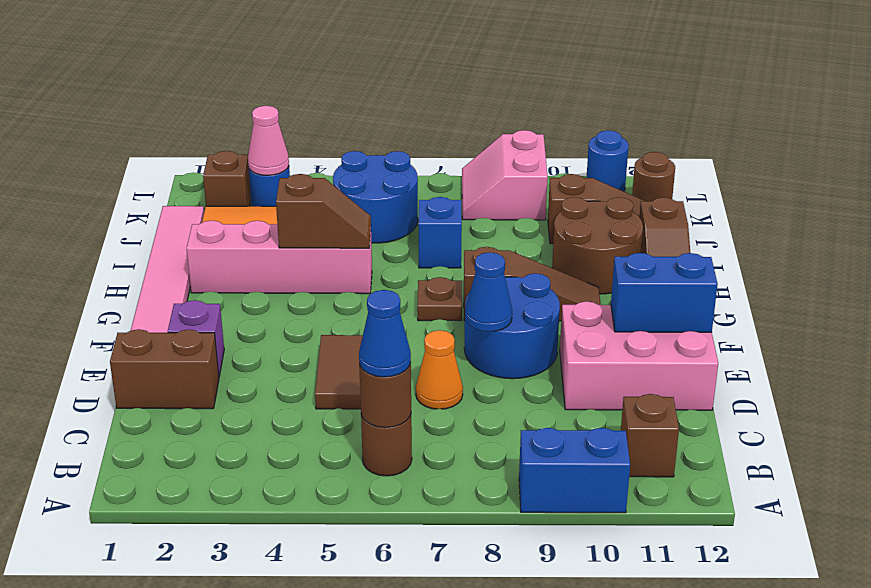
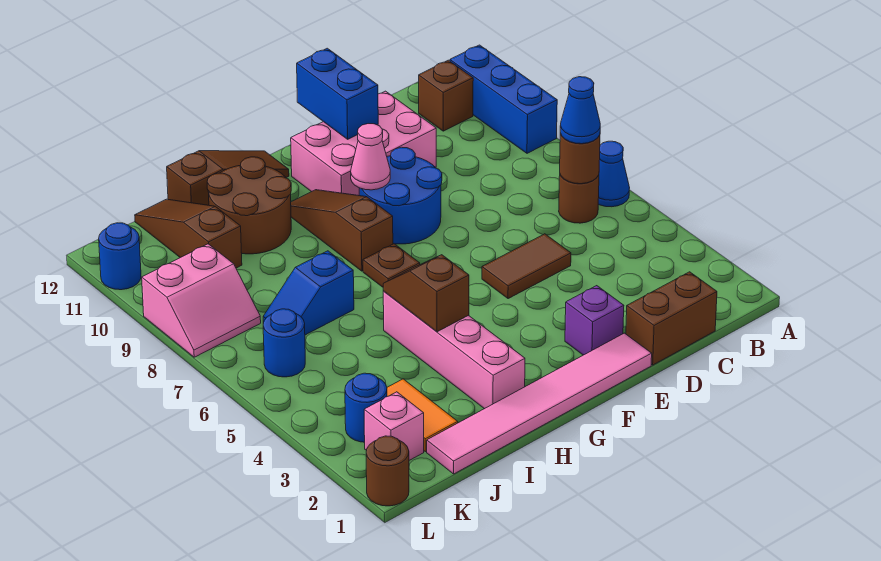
blue 1x2 brick [519,428,630,513] -> blue 1x3 brick [450,45,557,153]
brown 1x2 brick [110,329,219,409] -> brown 1x2 brick turned to [626,272,717,365]
orange 1x1 cone [416,330,463,409] -> none
pink 2x3 brick [560,301,718,410] -> pink 2x3 brick turned to [291,91,436,196]
blue 1x1 cone [465,252,512,332] -> blue 1x1 cone moved to [598,141,630,207]
blue 2x2 round brick [333,151,418,243] -> blue 1x1 round brick [263,309,305,377]
brown 1x1 brick [203,151,251,206] -> pink 1x1 brick [364,392,424,460]
pink 1x1 cone [248,106,289,175] -> pink 1x1 cone moved to [351,124,390,190]
brown 1x1 round brick [632,152,675,201] -> brown 1x1 round brick moved to [366,436,409,506]

